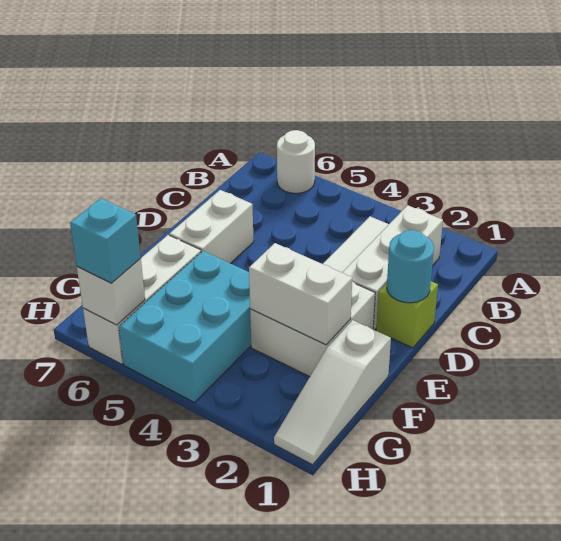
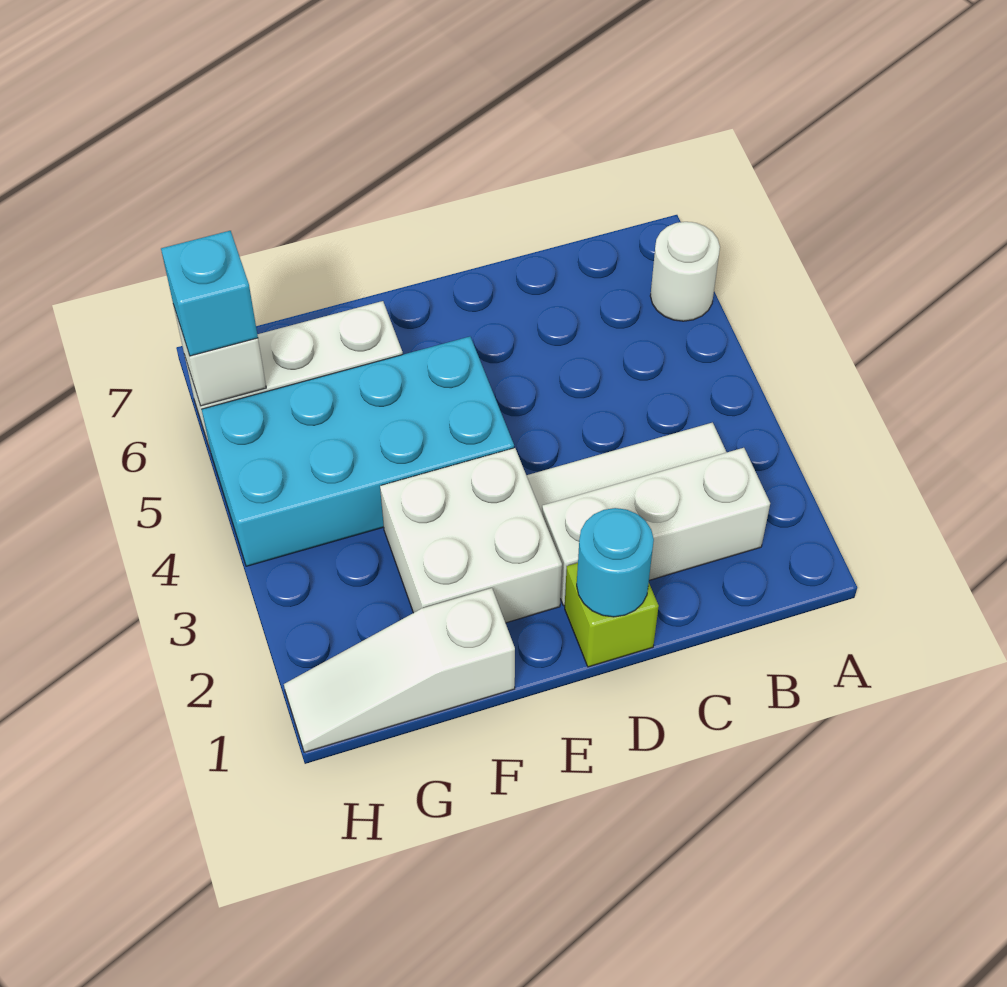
white 1x2 brick [169,190,254,264] -> none
white 1x2 brick [249,243,352,345] -> none
cyan 2x3 brick [119,251,251,403] -> cyan 2x4 brick [202,337,514,566]

